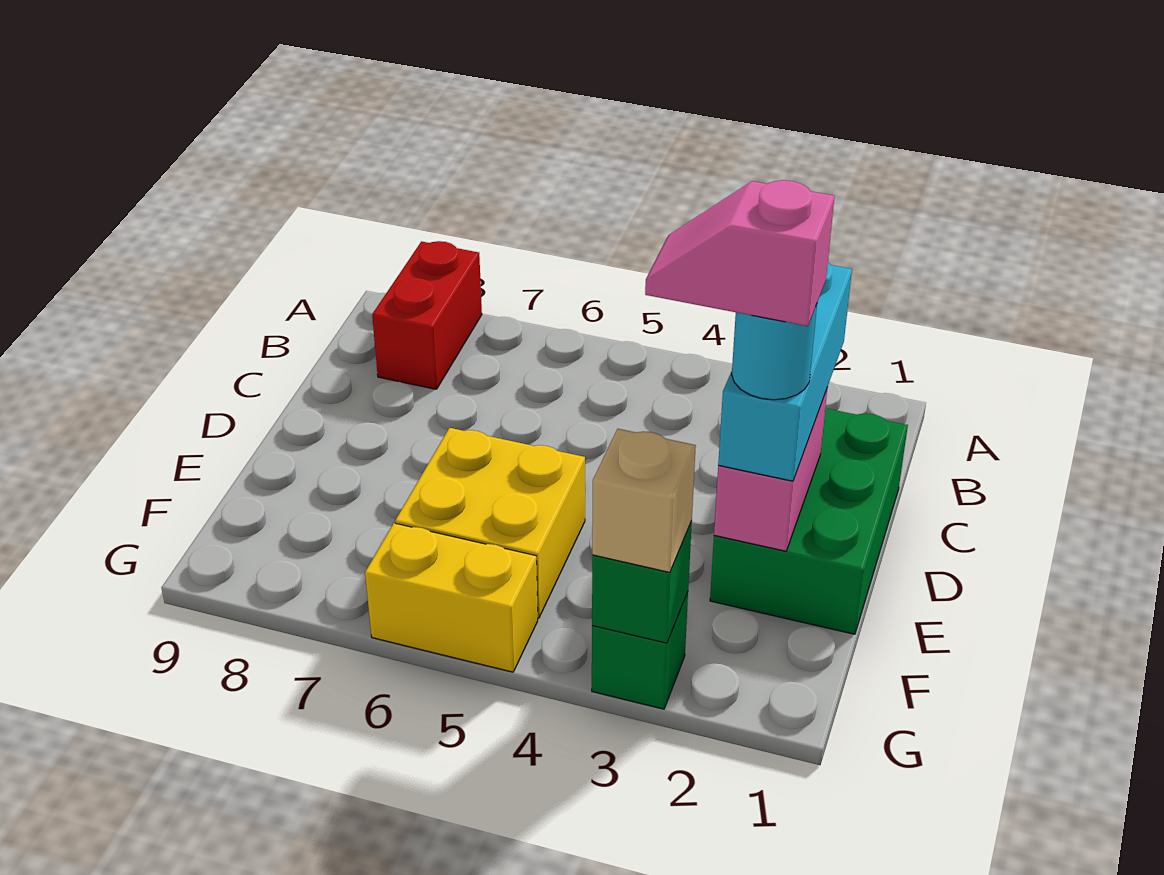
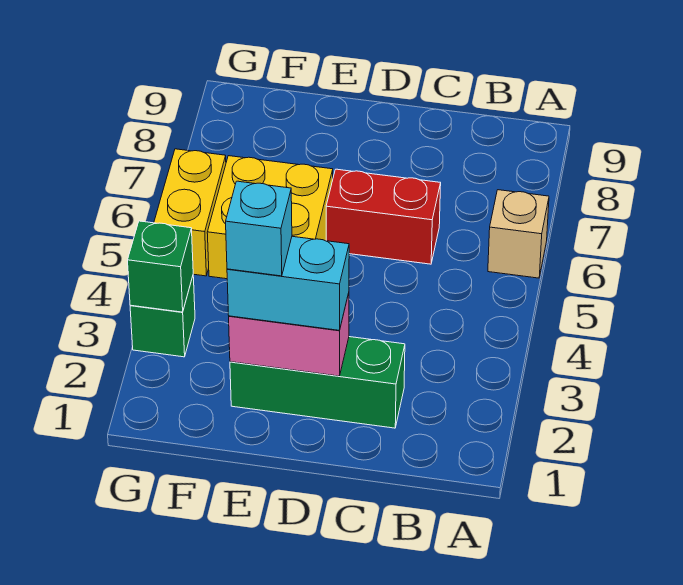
red 1x2 brick [372,241,482,389] -> red 1x2 brick moved to [326,169,441,264]
green 2x3 brick [710,408,908,634] -> green 1x3 brick [230,337,405,428]
cyan 1x3 brick [718,263,852,481] -> cyan 1x2 brick [227,236,349,330]
cyan 1x1 round brick [732,304,817,400] -> cyan 1x1 brick [226,181,292,276]
pink 1x2 slope [645,180,835,326] -> none
tan 1x1 brick [592,429,696,572] -> tan 1x1 brick moved to [488,190,549,278]

